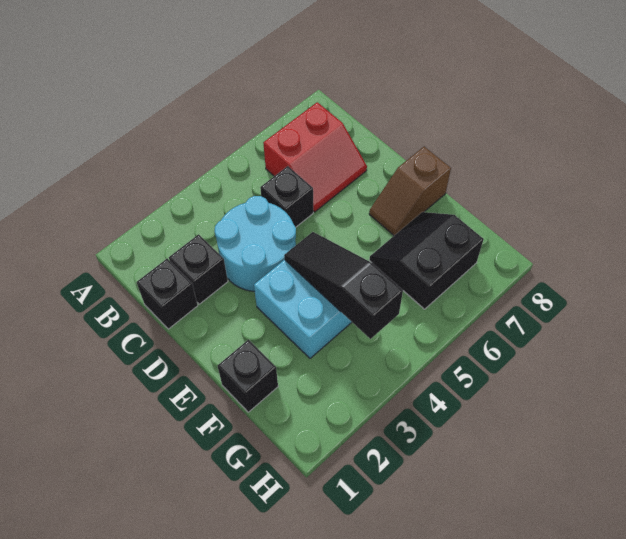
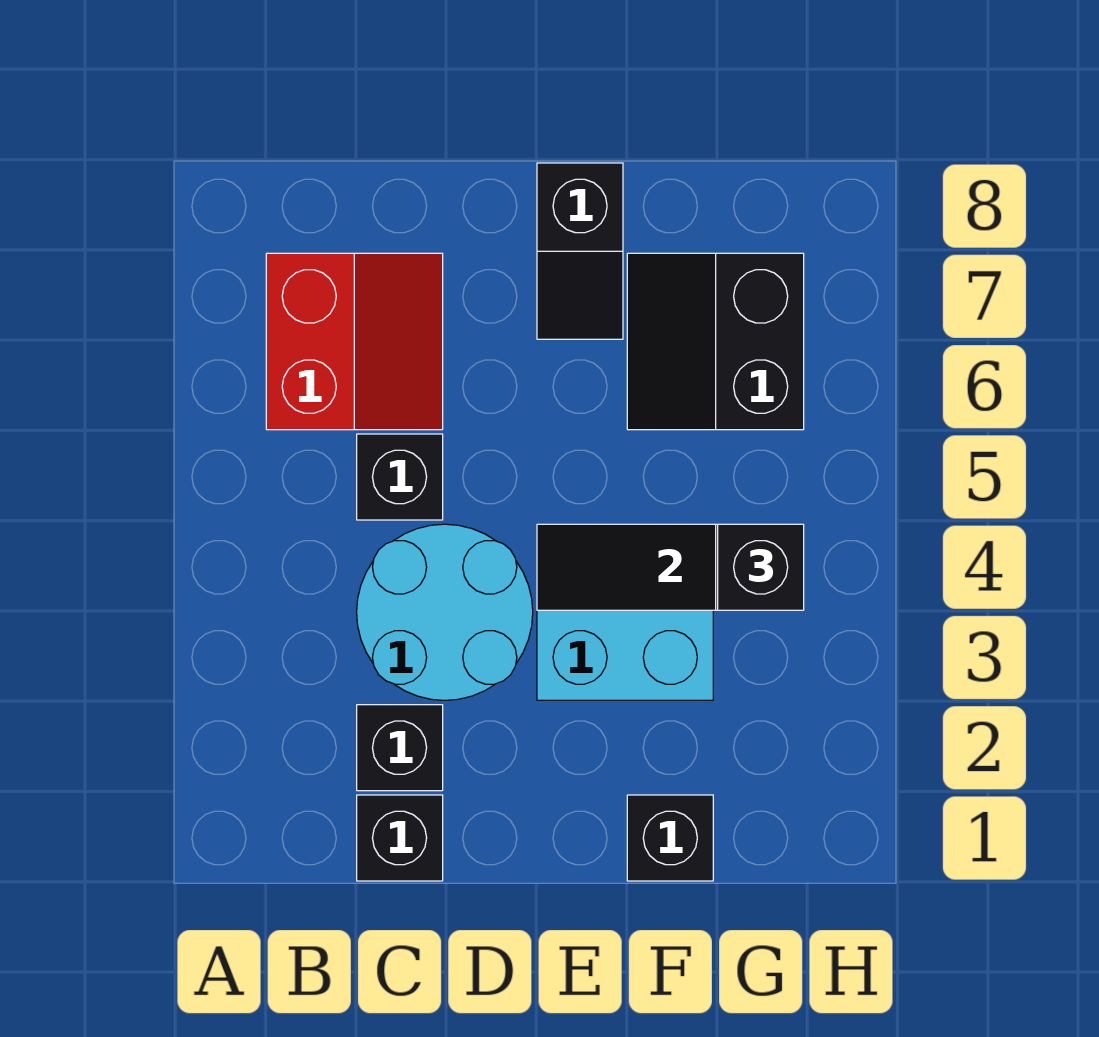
brown 1x2 slope [369,147,451,235] -> black 1x2 slope [537,163,623,339]
none -> black 1x1 brick [718,524,804,610]

